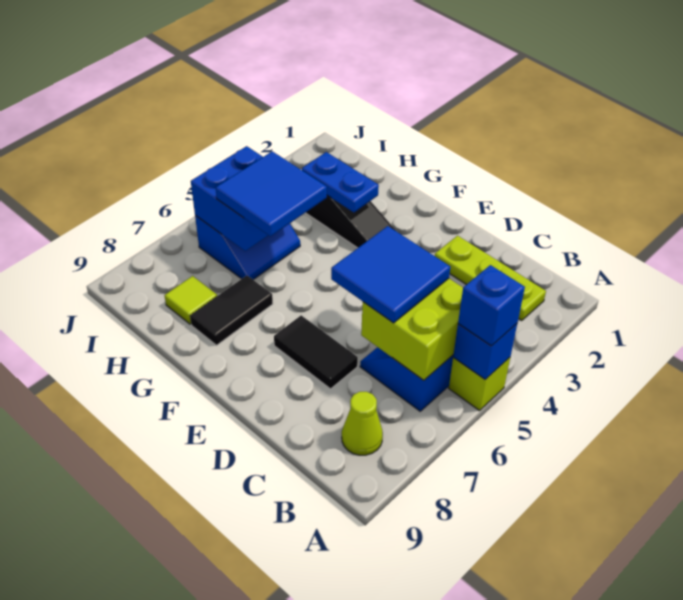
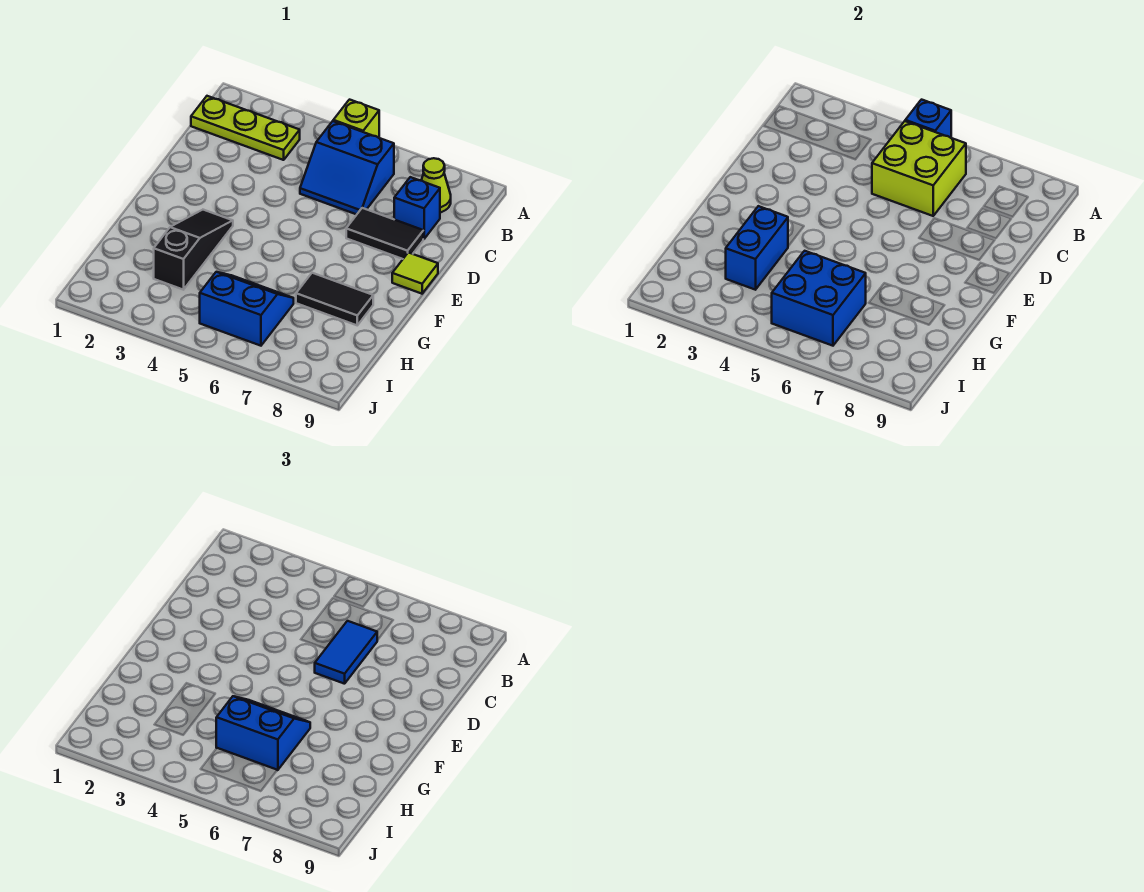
blue 1x1 brick [458,265,525,346] -> blue 1x1 brick moved to [394,177,440,239]
lime 1x3 plate [435,236,546,321] -> lime 1x3 plate turned to [191,96,300,160]
blue 2x2 tile [331,226,450,323] -> blue 1x2 tile [315,621,377,684]
black 1x2 tile [274,315,358,389] -> black 1x2 tile turned to [346,208,423,259]
blue 1x2 plate [302,152,379,212] -> blue 1x2 brick [726,206,788,290]
blue 2x2 tile [216,151,327,236] -> blue 2x2 slope [216,696,310,770]
lime 1x1 tile [165,276,217,324] -> lime 1x1 tile moved to [392,252,438,294]

